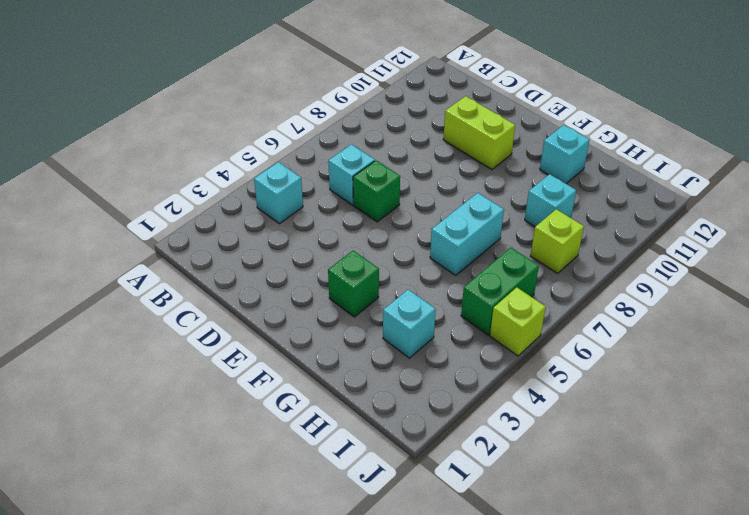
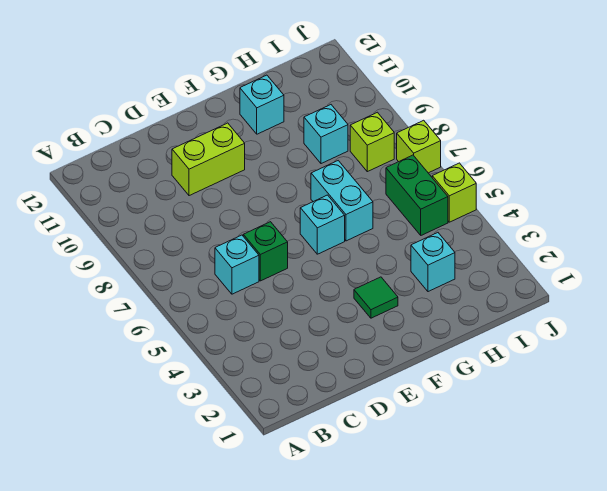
cyan 1x1 brick [254,162,303,224] -> cyan 1x1 brick moved to [300,195,345,254]
green 1x1 brick [328,251,379,317] -> green 1x1 tile [354,277,398,318]
none -> lime 1x1 brick [397,120,441,173]

